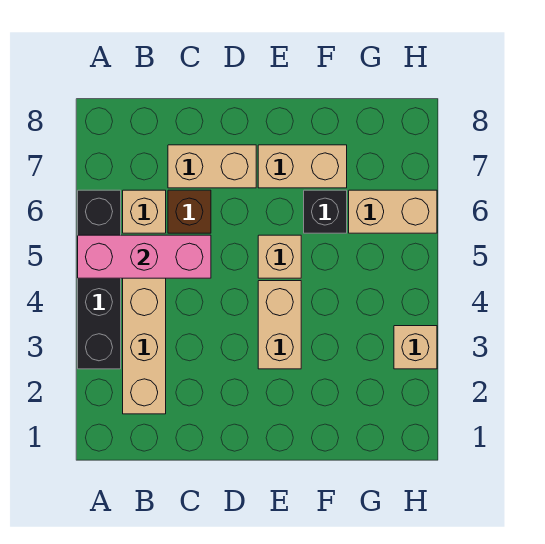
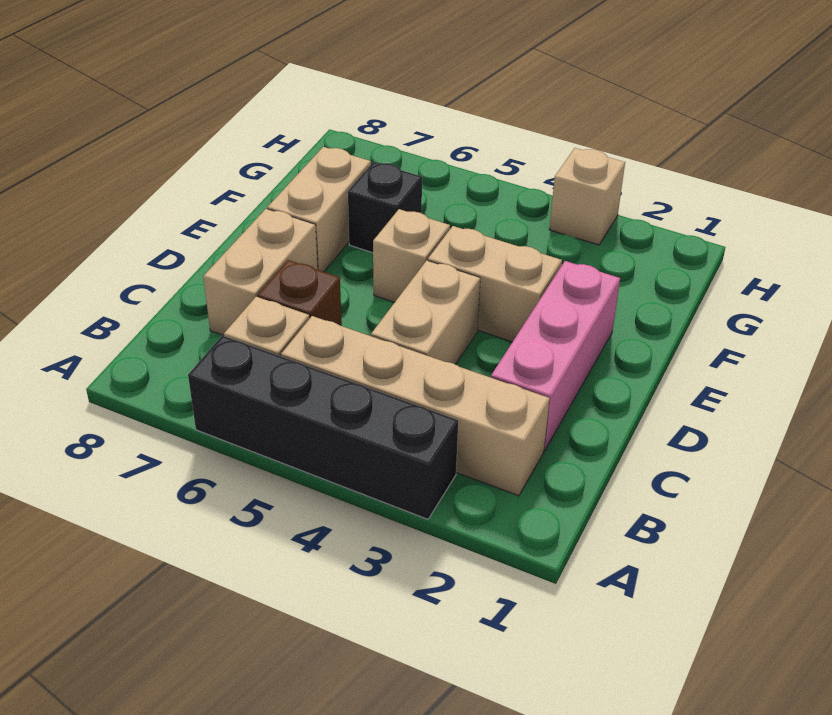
pink 1x3 brick [78,235,211,278] -> pink 1x3 brick moved to [491,261,620,451]
tan 1x2 brick [349,190,437,233] -> tan 1x2 brick moved to [371,261,480,364]

